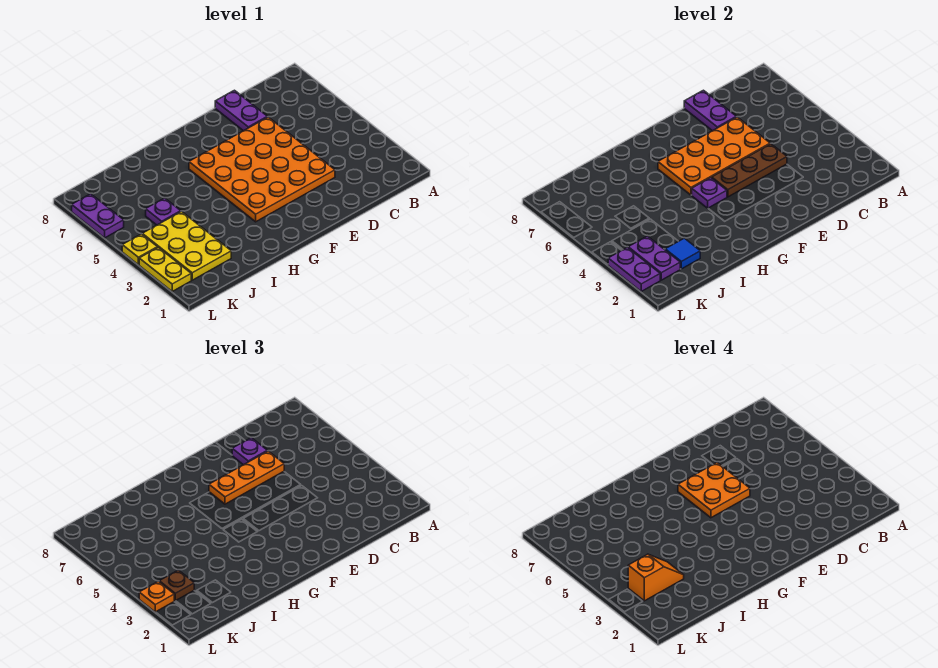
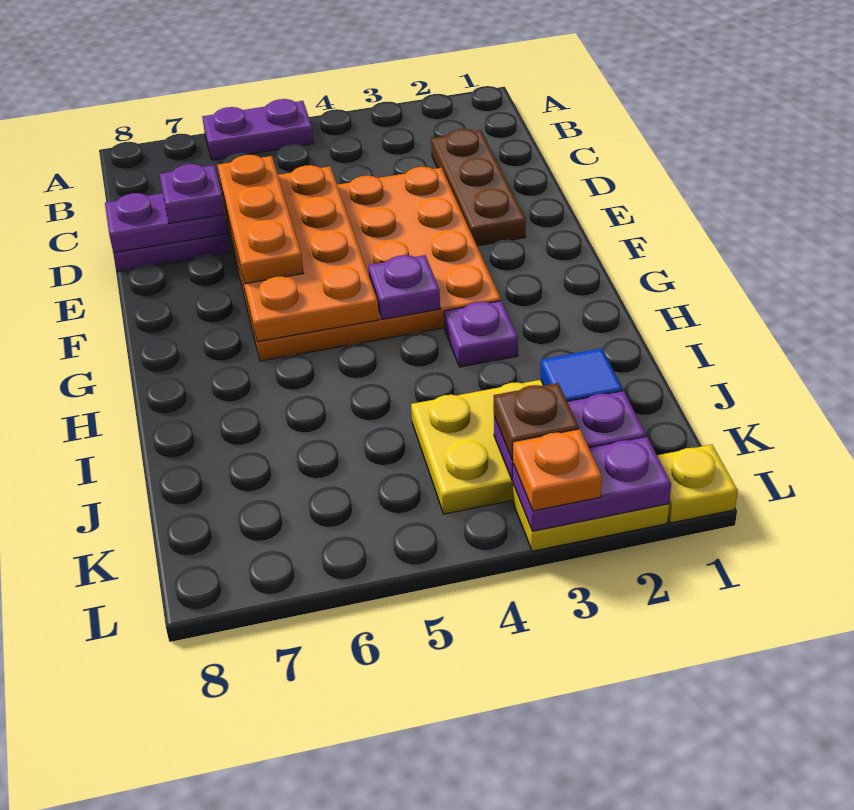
brown 1x3 plate [712,144,787,197] -> brown 1x3 plate moved to [431,129,526,246]
orange 2x2 plate [678,462,750,518] -> none
orange 1x2 slope [628,554,684,601] -> none
purple 1x1 plate [146,198,181,225] -> purple 1x1 plate moved to [444,301,518,367]
yellow 1x1 plate [122,234,158,265] -> yellow 1x1 plate moved to [657,444,738,523]
purple 1x2 plate [72,194,124,238] -> purple 1x2 plate moved to [202,99,314,160]

